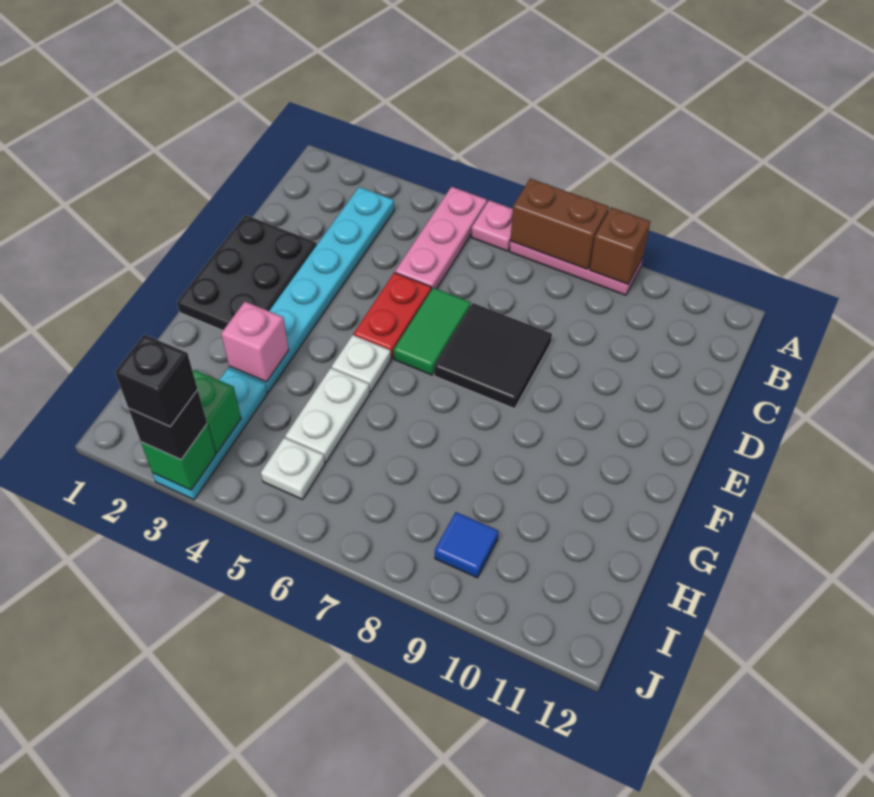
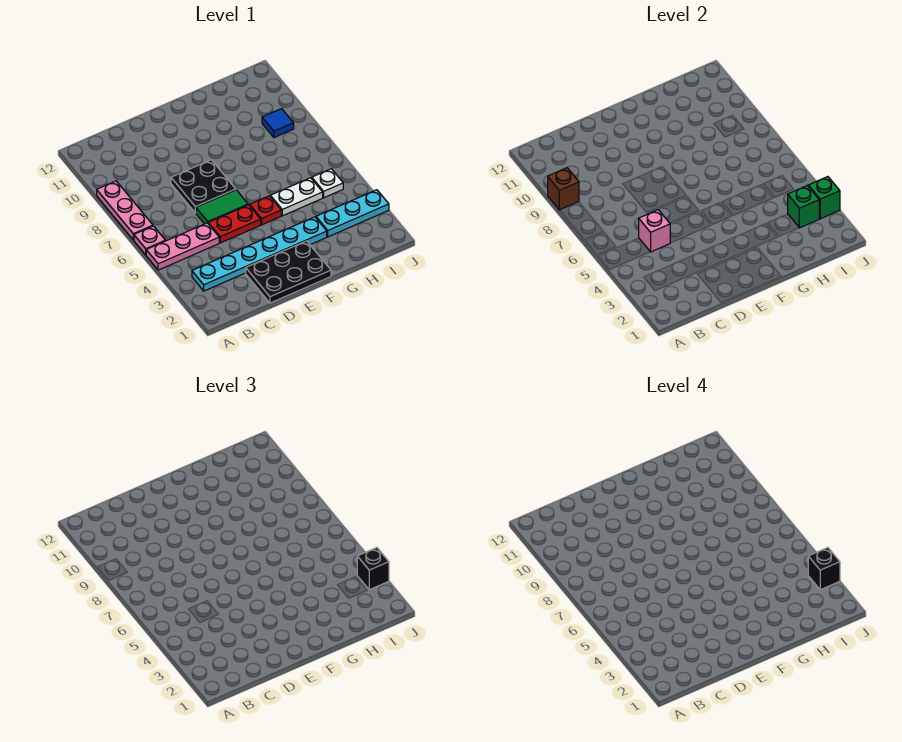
brown 1x2 brick [510,179,609,269] -> none
black 2x2 tile [434,303,552,409] -> black 2x2 plate [171,160,236,213]
white 1x1 plate [332,335,391,392] -> red 1x1 plate [250,196,281,225]
pink 1x1 brick [221,302,289,382] -> pink 1x1 brick moved to [639,210,670,252]

